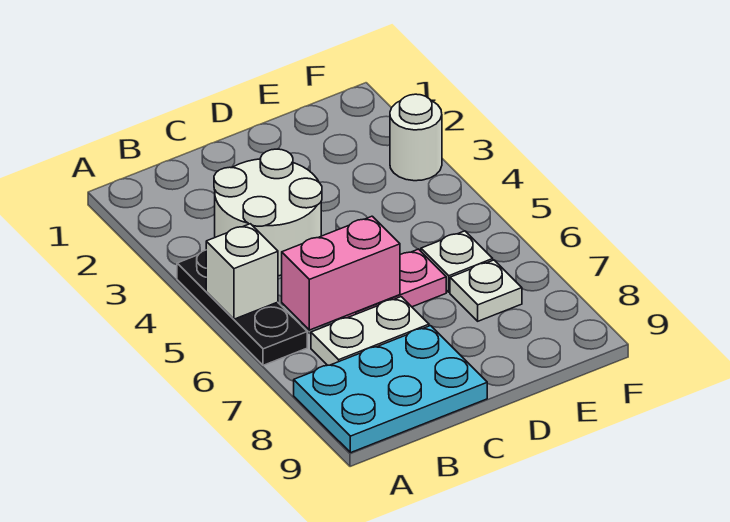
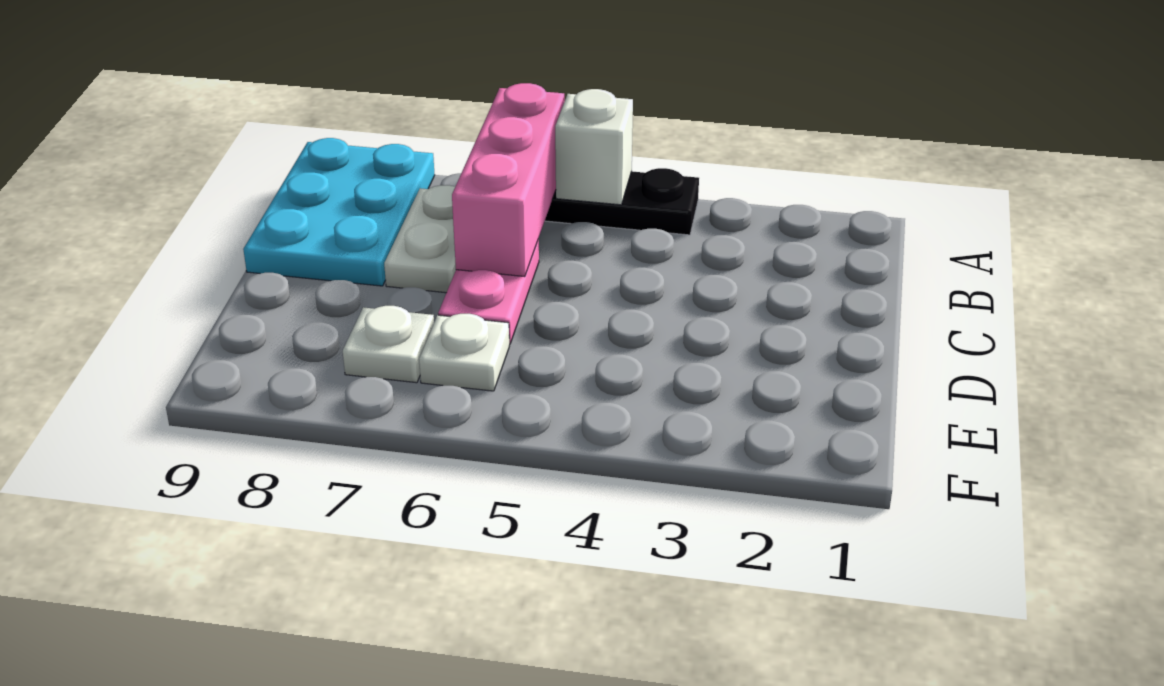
white 2x2 round brick [214,149,322,276] -> none
pink 1x2 brick [282,216,400,330] -> pink 1x3 brick [452,83,564,277]
white 1x1 round brick [390,94,442,181] -> none

